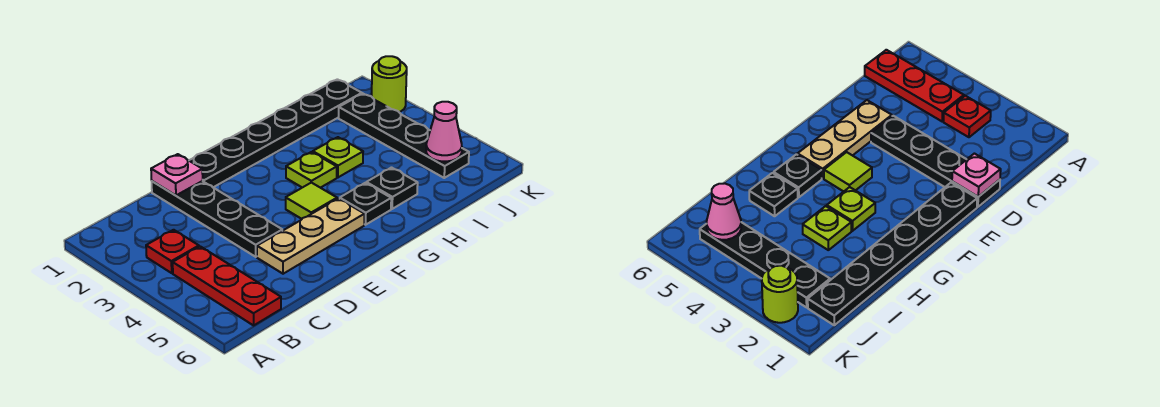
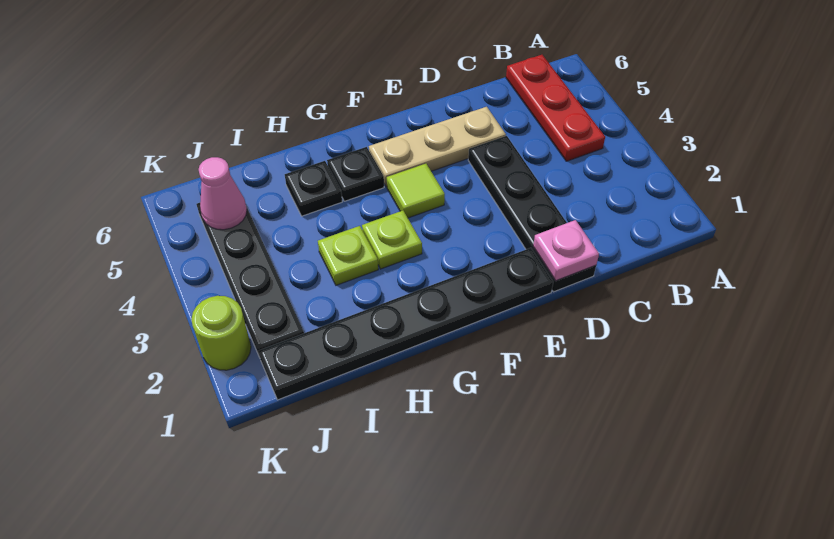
red 1x1 plate [146,230,199,273] -> none

